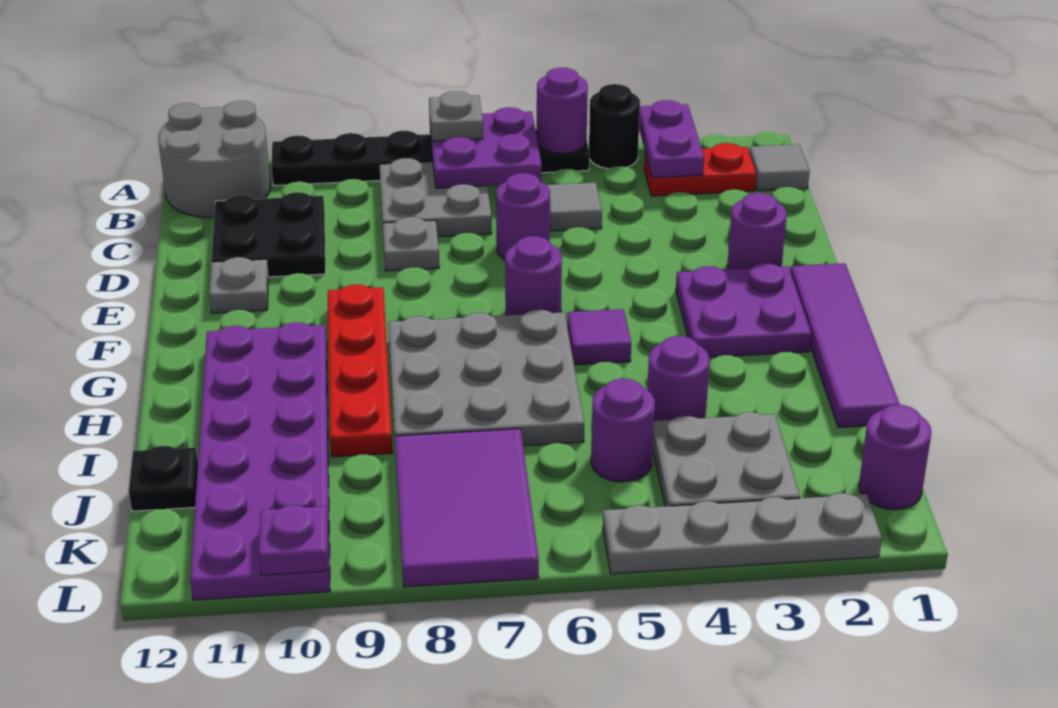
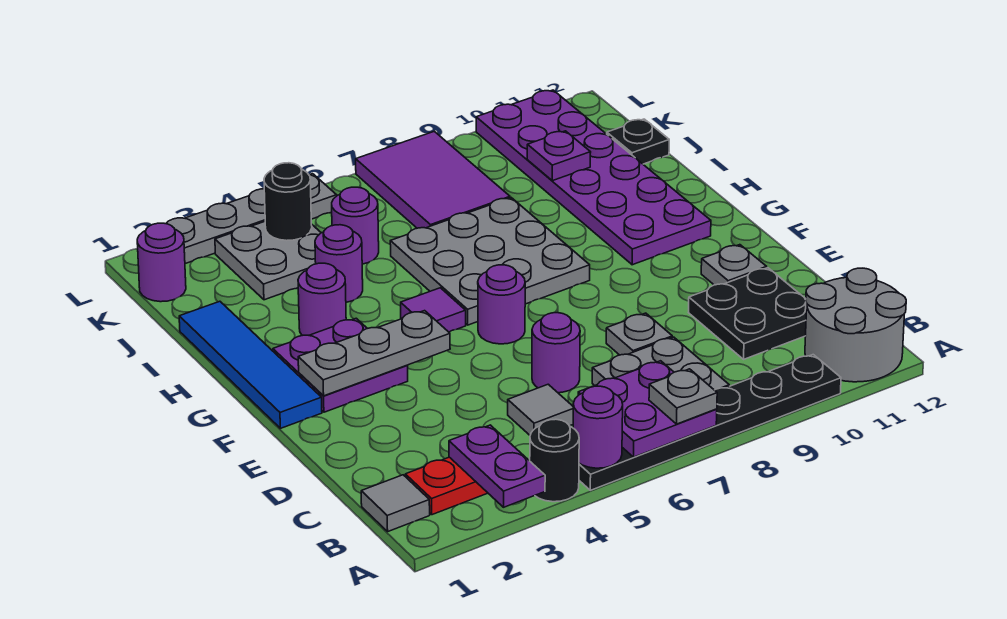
purple 1x1 round brick [727,193,787,269] -> purple 1x1 round brick moved to [298,263,346,336]
purple 1x4 tile [791,263,900,427] -> blue 1x4 tile [179,301,322,428]
none -> grey 1x3 plate [298,311,450,396]
red 1x4 plate [328,285,393,457] -> none
none -> black 1x1 round brick [264,163,312,241]
purple 1x1 plate [259,505,328,575] -> purple 1x1 plate moved to [527,131,591,181]

